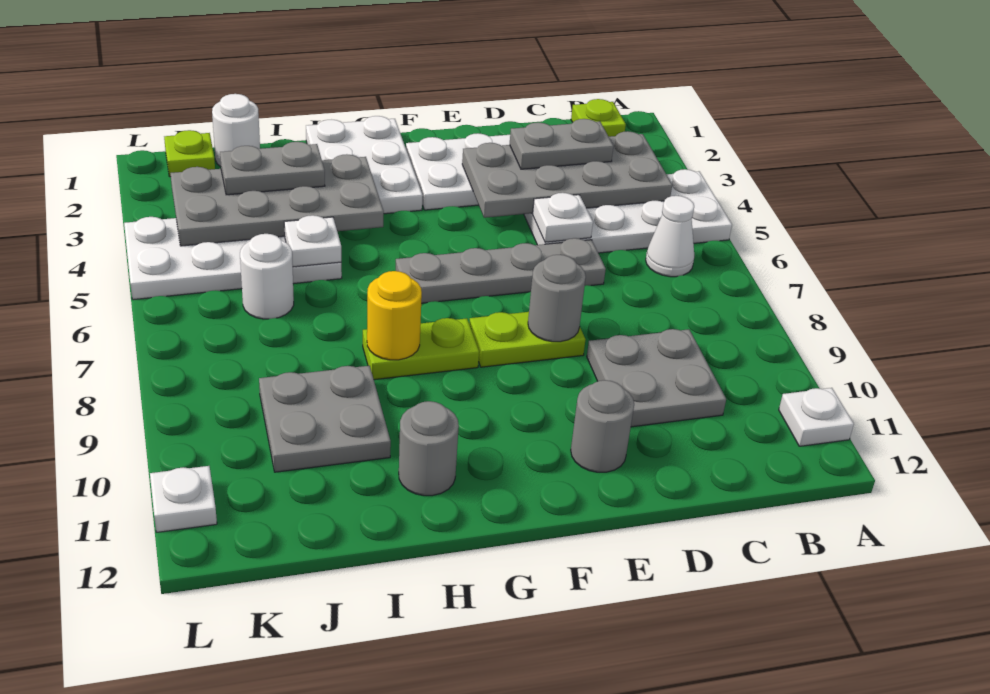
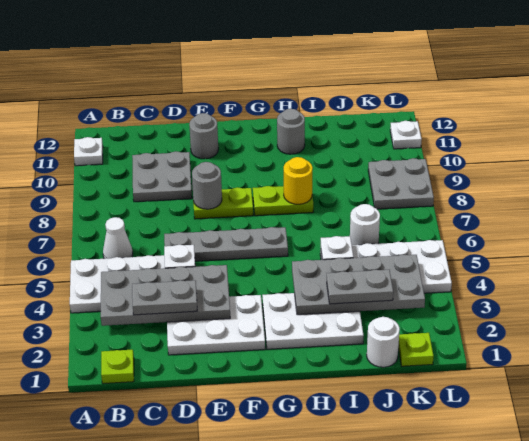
white 2x3 plate [306,116,423,214] -> white 2x3 plate turned to [262,293,364,349]
grey 2x2 plate [259,366,391,472] -> grey 2x2 plate moved to [368,158,434,209]

